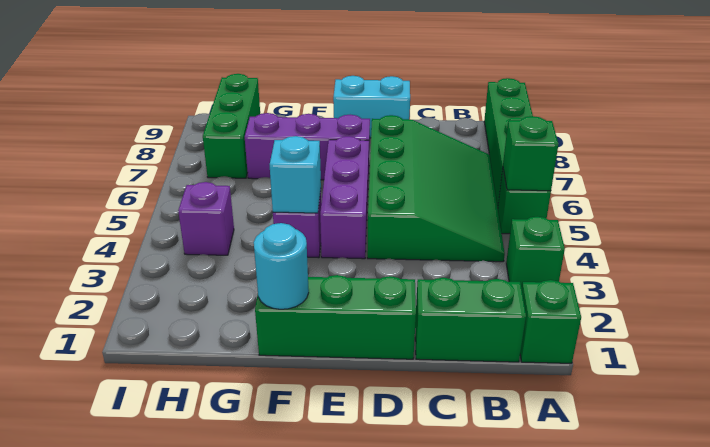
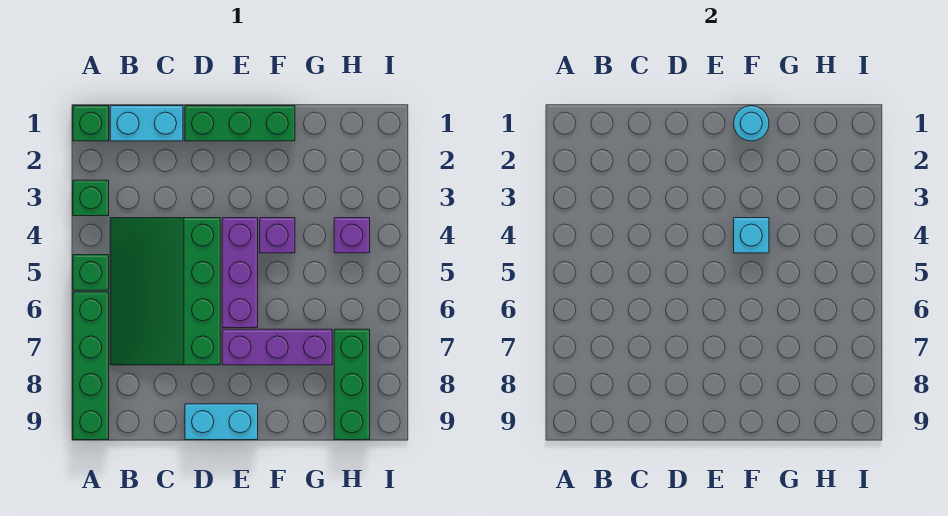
green 1x1 brick [503,116,558,191] -> none
green 1x2 brick [415,278,526,362] -> cyan 1x2 brick [110,106,183,141]

